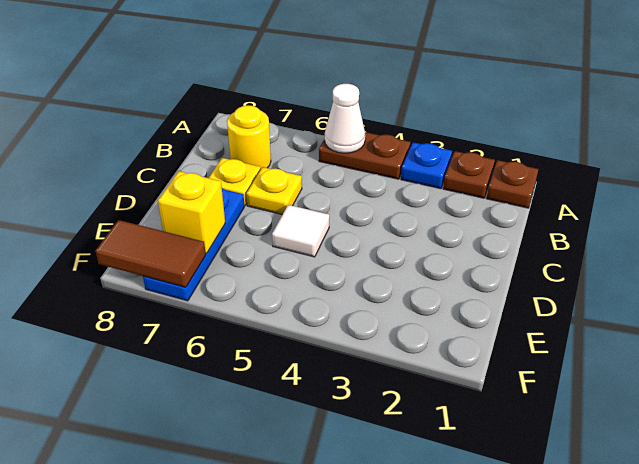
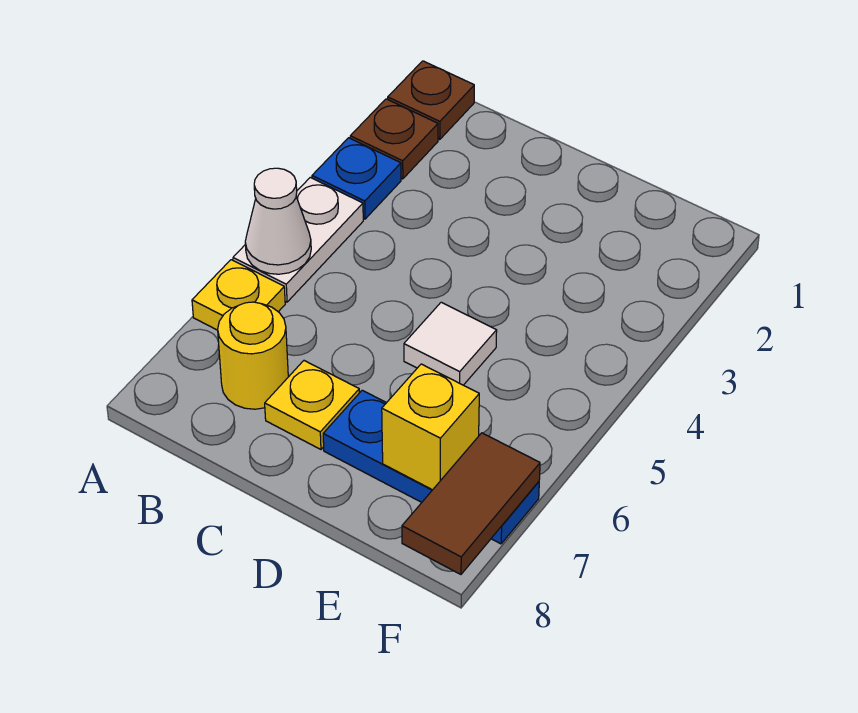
brown 1x2 plate [319,132,411,179] -> white 1x2 plate [233,177,363,302]
yellow 1x1 plate [246,167,302,215] -> yellow 1x1 plate moved to [192,260,285,330]

